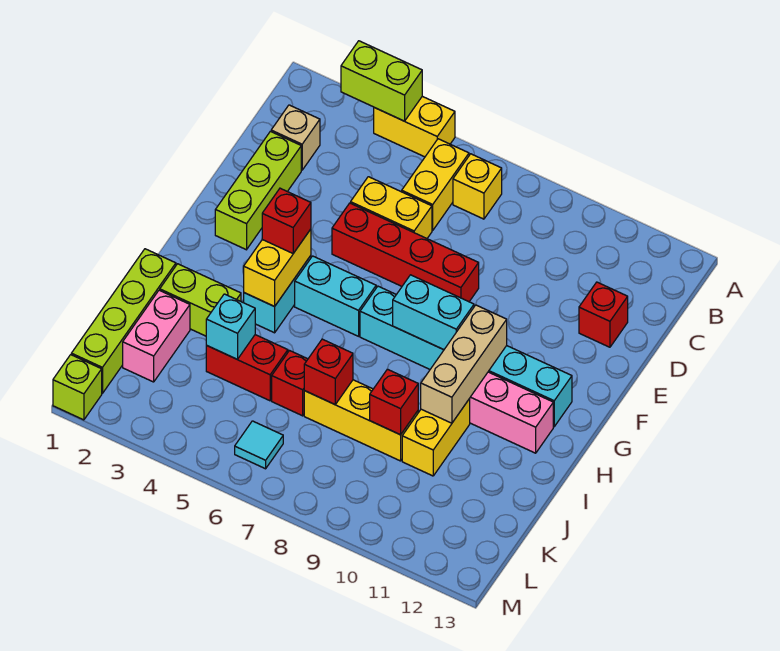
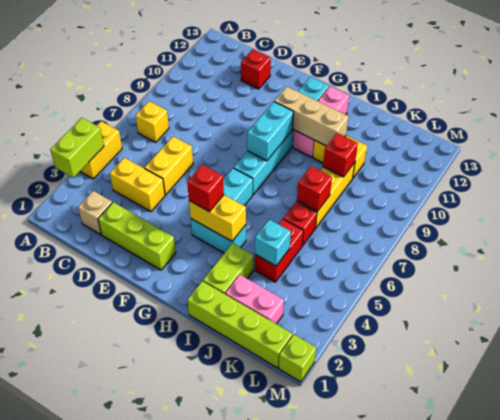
yellow 1x2 brick [402,139,469,230] -> yellow 1x2 brick moved to [110,158,165,212]
red 1x4 brick [332,203,479,302] -> none
cyan 1x1 tile [235,421,283,469] -> none

